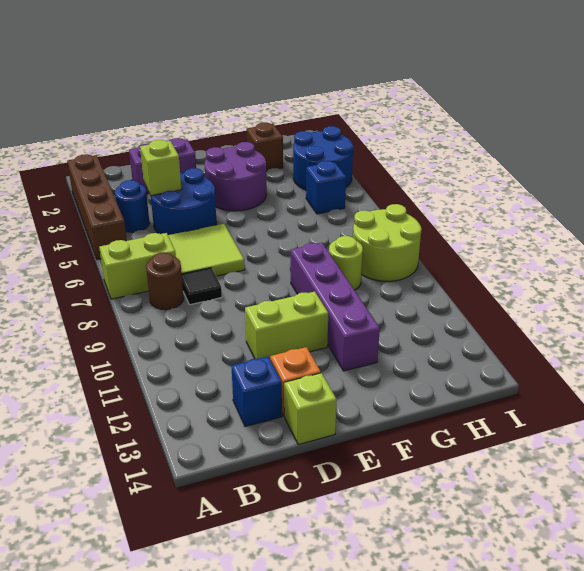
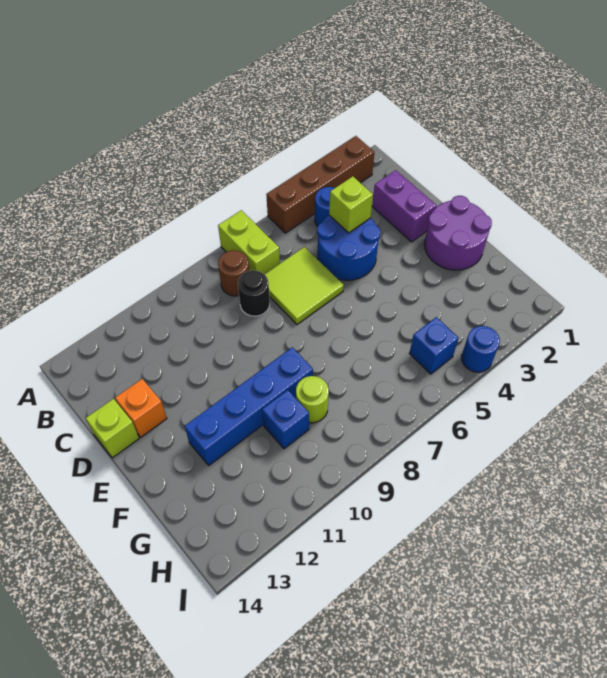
black 1x1 tile [182,268,222,305] -> black 1x1 round brick [238,270,270,316]
blue 1x1 brick [231,357,282,427] -> blue 1x1 brick moved to [262,390,309,449]
lime 1x2 brick [245,292,328,359] -> none
purple 2x2 round brick [204,142,267,211] -> purple 2x2 round brick moved to [425,196,492,270]
purple 1x4 brick [291,243,380,371] -> blue 1x4 brick [185,347,313,465]
brown 1x1 brick [247,123,283,171] -> none
blue 2x2 round brick [293,126,353,190] -> blue 1x1 round brick [462,326,500,372]
lime 2x2 round brick [353,204,422,281] -> none

